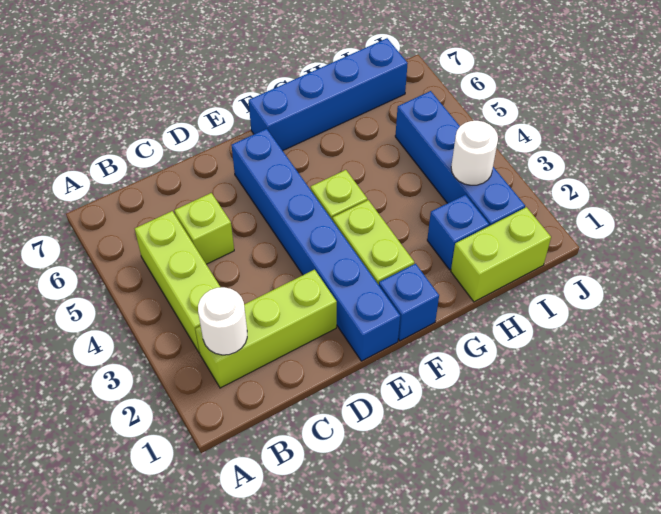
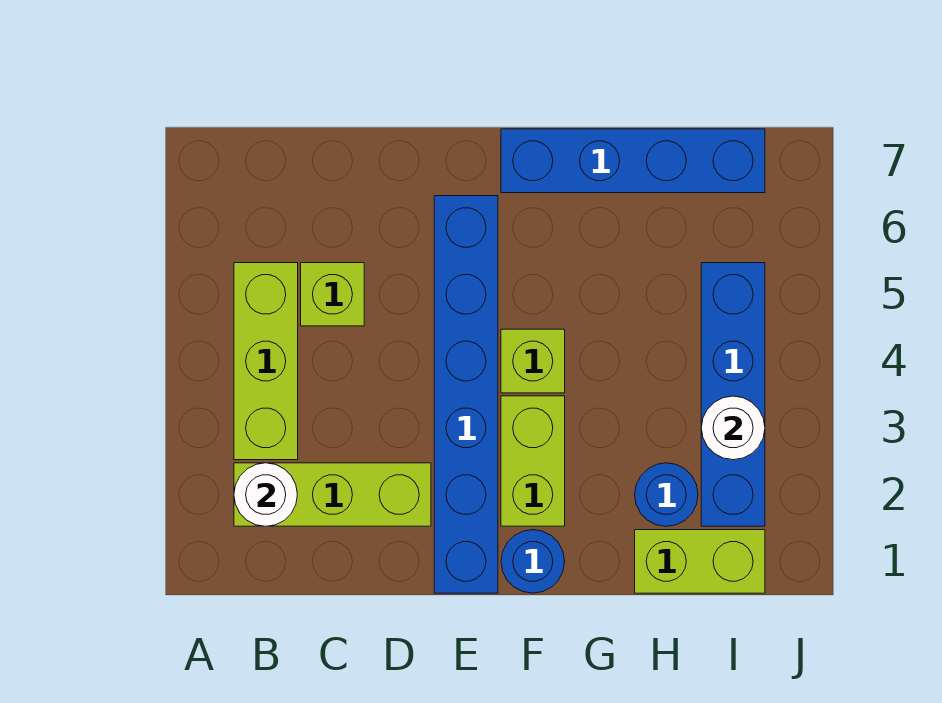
blue 1x1 brick [379,264,439,341] -> blue 1x1 round brick [501,530,565,593]
blue 1x1 brick [427,195,489,270] -> blue 1x1 round brick [635,463,698,526]

